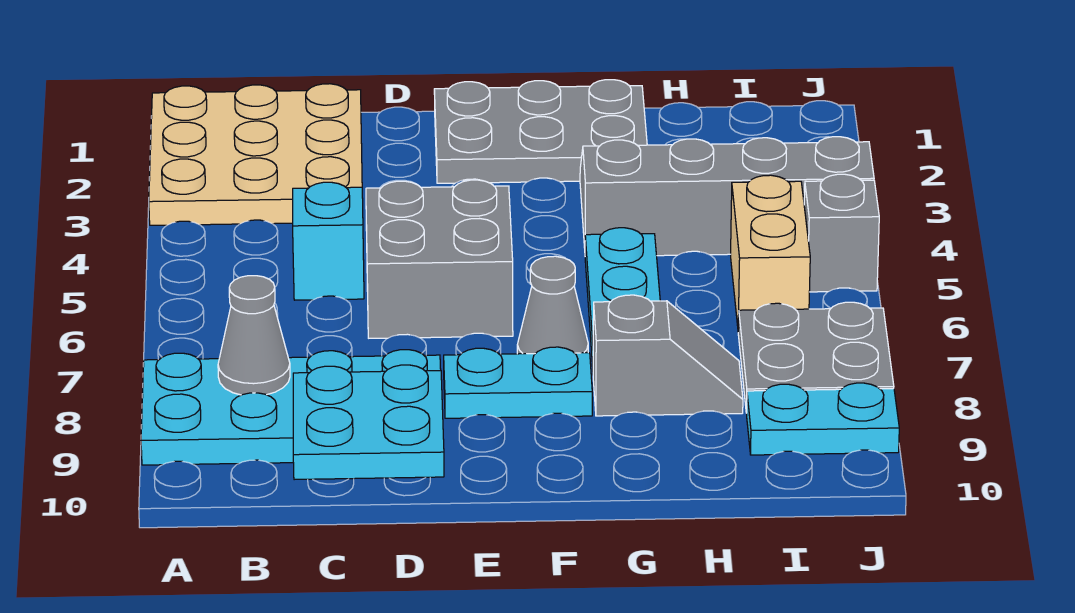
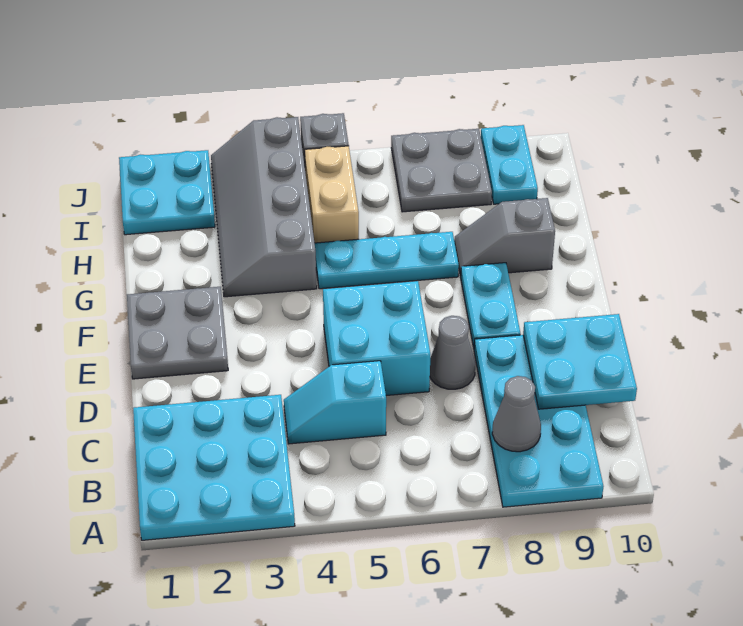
tan 3x3 plate [149,84,362,225] -> cyan 3x3 plate [133,395,295,540]
grey 2x2 brick [366,180,513,338] -> cyan 2x2 brick [323,281,430,396]
grey 2x3 plate [434,80,647,183] -> grey 2x2 plate [127,287,228,379]
grey 1x1 cone [517,256,588,354] -> grey 1x1 cone moved to [430,316,475,389]
grey 1x2 slope [593,295,743,416] -> grey 1x2 slope turned to [454,198,555,277]
none -> cyan 2x2 plate [119,150,215,235]
tan 1x2 brick [731,175,810,328] -> tan 1x2 brick turned to [305,146,359,243]

